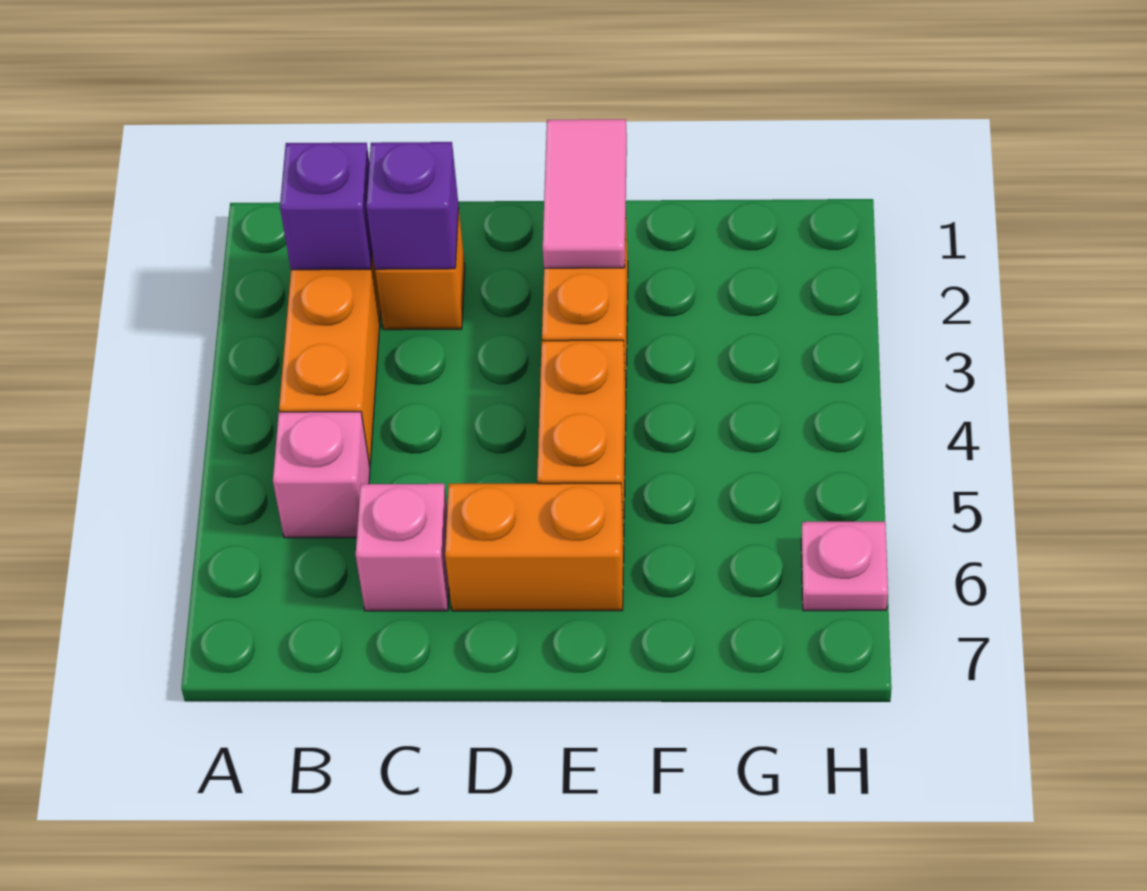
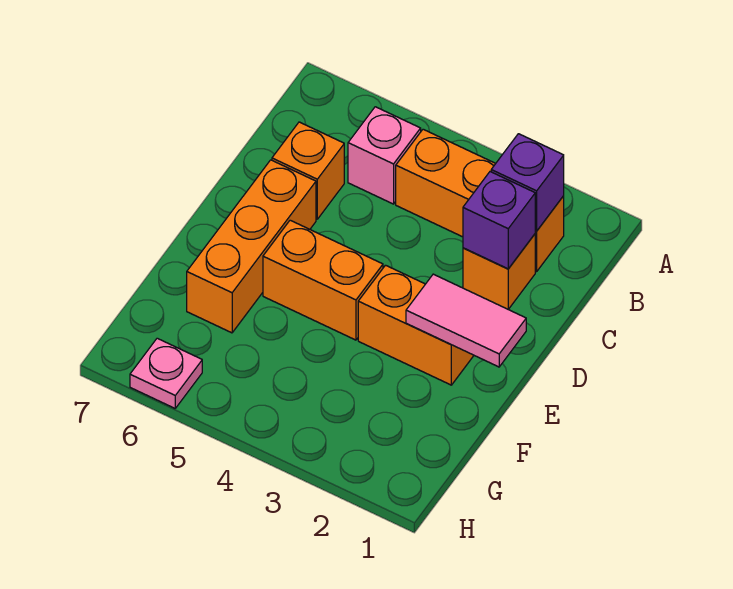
pink 1x1 brick [356,484,449,611] -> orange 1x1 brick [272,122,344,219]
orange 1x2 brick [445,483,624,611] -> orange 1x3 brick [187,160,316,333]

